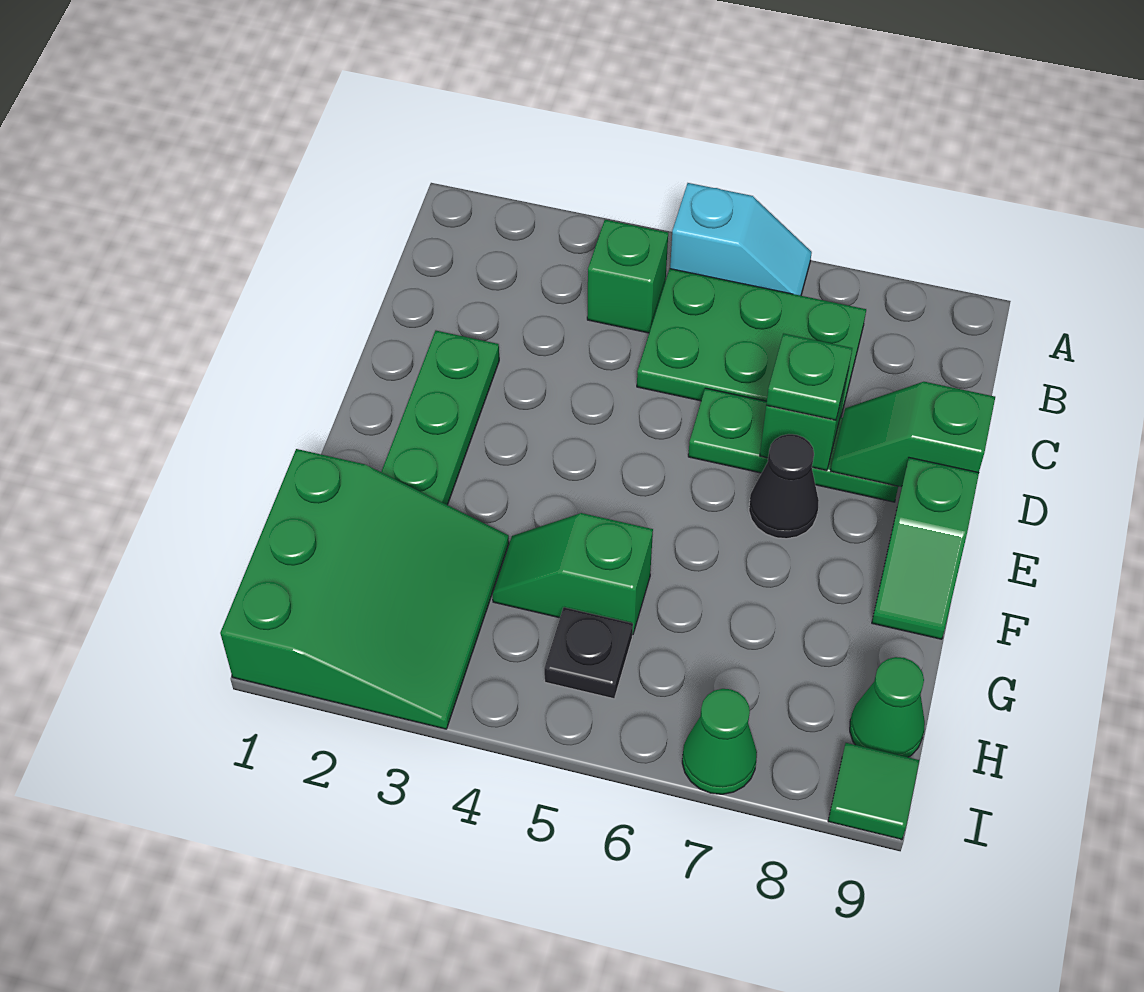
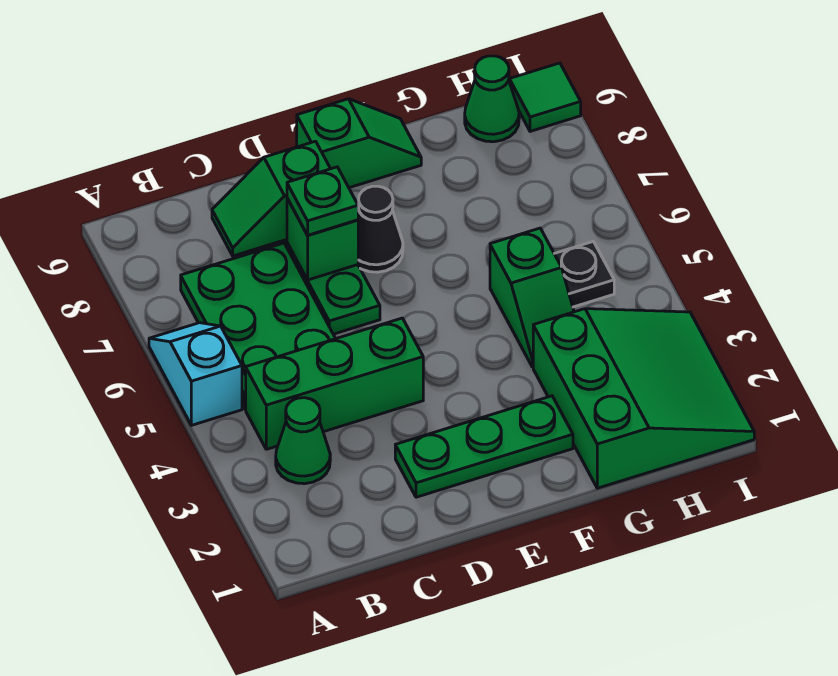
green 1x1 brick [587,220,668,333] -> green 1x3 brick [246,318,423,449]
green 1x2 slope [831,382,995,487] -> green 1x2 slope turned to [212,141,330,256]
green 3x3 slope [220,449,509,729] -> green 3x3 slope turned to [533,309,754,488]
green 1x1 cone [682,689,757,794] -> green 1x1 cone moved to [276,398,330,484]

